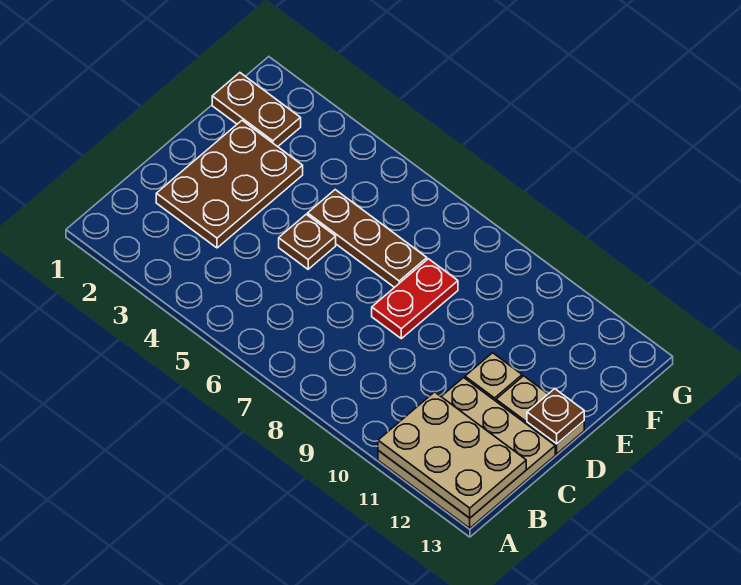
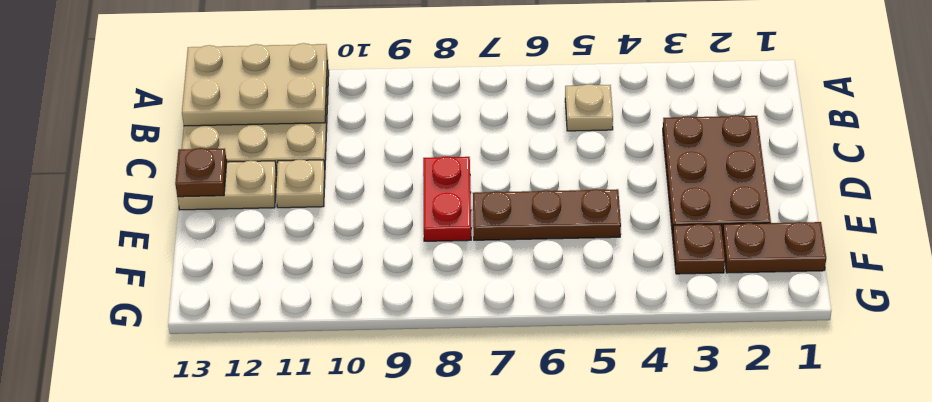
none -> tan 1x1 plate [565,84,613,131]
brown 1x1 plate [279,214,336,269] -> brown 1x1 plate moved to [672,224,725,274]

